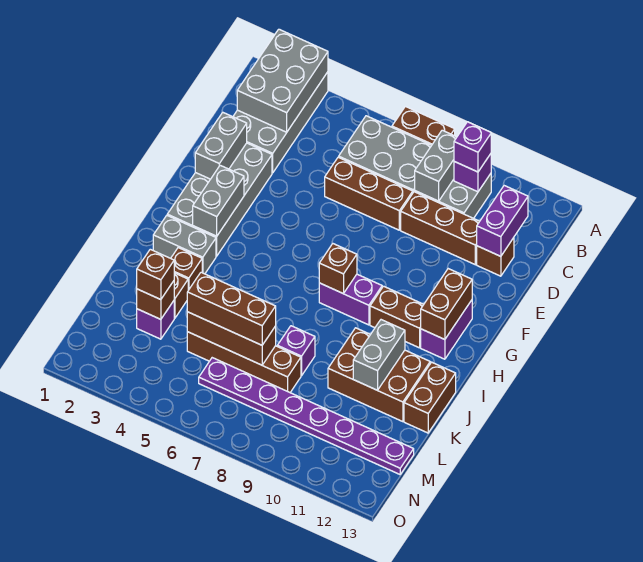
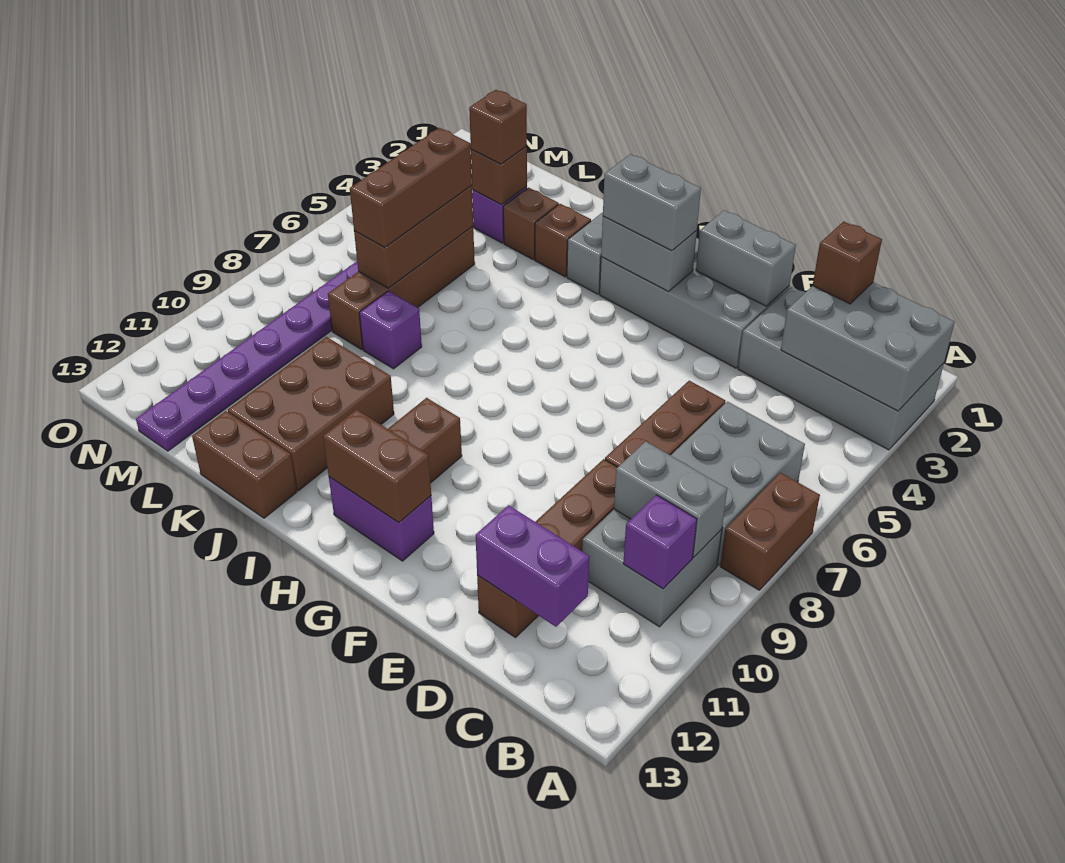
purple 1x1 brick [454,122,491,172] -> none
purple 1x2 brick [319,274,382,325] -> none
brown 1x1 brick [319,244,357,294] -> brown 1x1 brick moved to [813,221,882,304]
grey 1x2 brick [353,320,405,390] -> grey 1x2 brick moved to [603,154,701,251]

